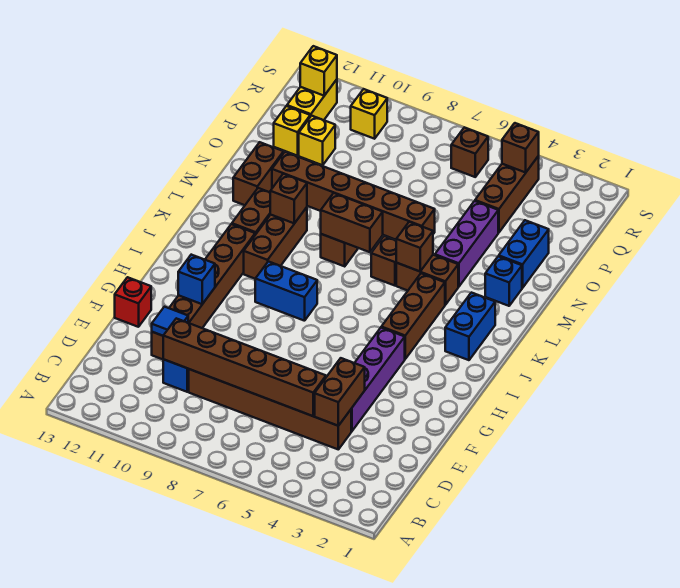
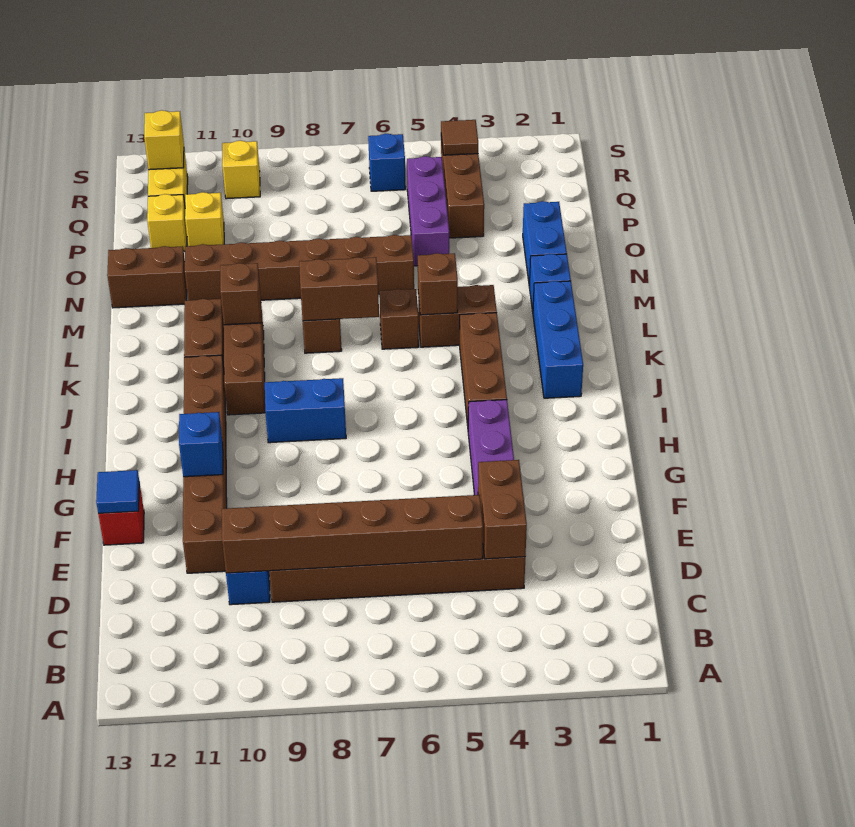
blue 1x1 tile [152,307,188,336] -> blue 1x1 tile moved to [96,470,139,513]
blue 1x2 brick [445,293,495,360] -> blue 1x3 brick [533,281,583,398]
purple 1x3 brick [435,201,498,287] -> purple 1x3 brick moved to [407,156,449,266]
brown 1x2 brick [233,142,284,205] -> brown 1x2 brick turned to [107,246,187,308]
brown 1x1 brick [502,123,539,172] -> brown 1x1 tile [441,120,478,155]
brown 1x1 brick [451,127,488,177] -> blue 1x1 brick [368,134,406,191]

